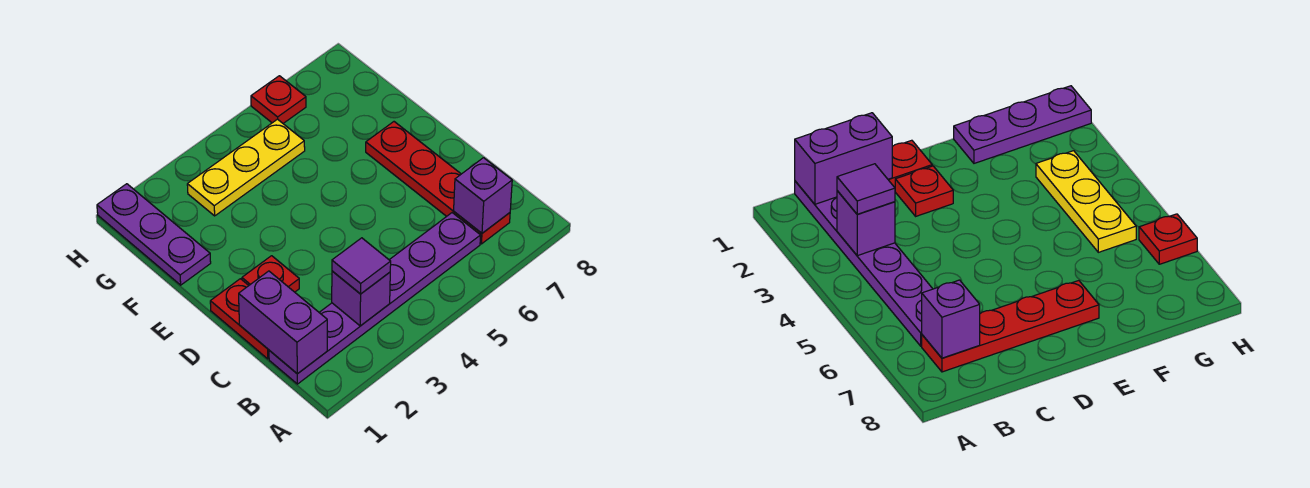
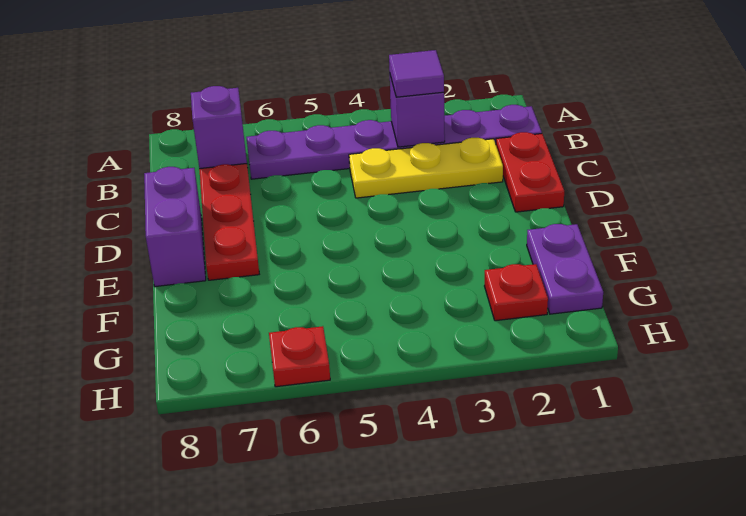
purple 1x2 brick [239,271,327,374] -> purple 1x2 brick moved to [144,167,206,287]
red 1x1 plate [242,256,299,292] -> red 1x1 plate moved to [485,264,548,321]
purple 1x3 plate [97,184,211,285] -> purple 1x2 plate [527,224,603,314]
yellow 1x3 plate [187,119,305,216] -> yellow 1x3 plate moved to [349,138,503,198]

